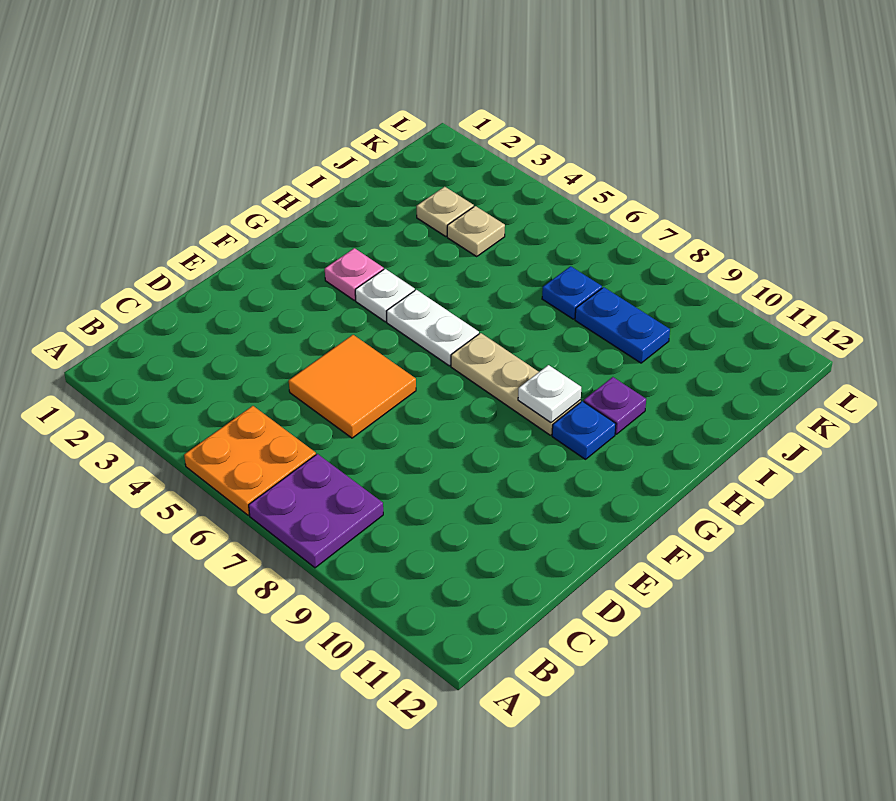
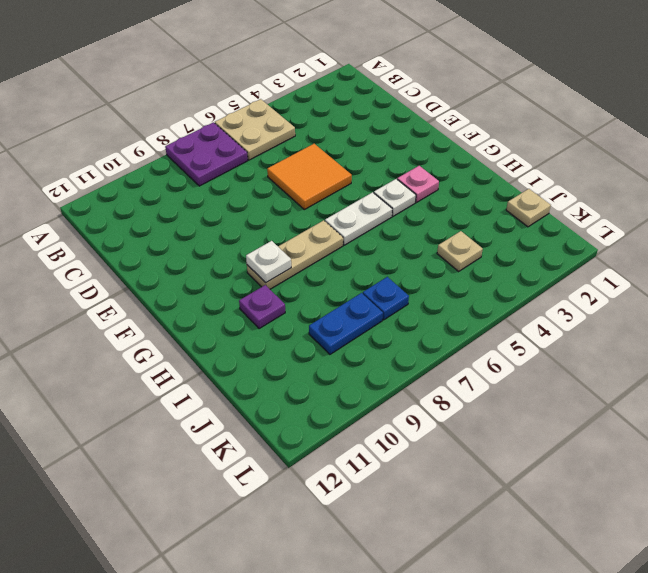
orange 2x2 plate [184,406,316,515] -> tan 2x2 plate [215,99,295,160]
blue 1x1 plate [552,401,616,459] -> none
tan 1x1 plate [417,187,474,236] -> tan 1x1 plate moved to [506,189,551,227]

